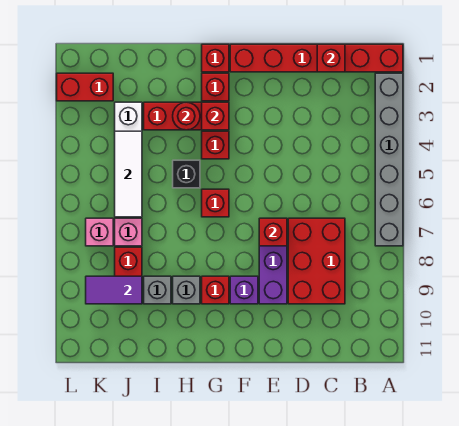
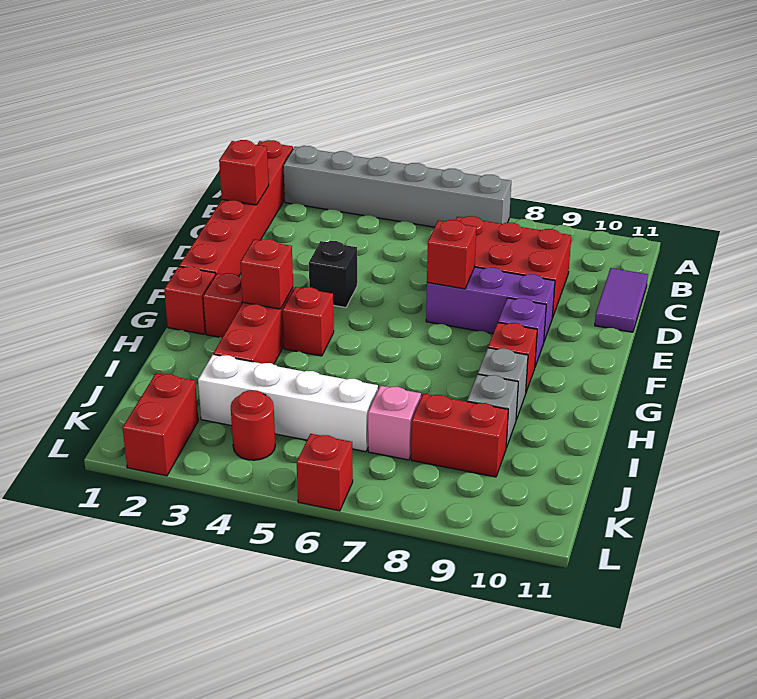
red 1x1 brick [202,189,229,217] -> red 1x1 brick moved to [297,434,353,511]
red 1x1 round brick [173,102,200,130] -> red 1x1 round brick moved to [231,390,275,460]
black 1x1 brick [173,160,200,188] -> black 1x1 brick moved to [309,241,357,308]
white 1x3 tile [115,131,142,217] -> none
purple 1x2 tile [86,276,142,304] -> purple 1x2 tile moved to [595,268,648,332]
pink 1x1 brick [86,218,113,246] -> none

